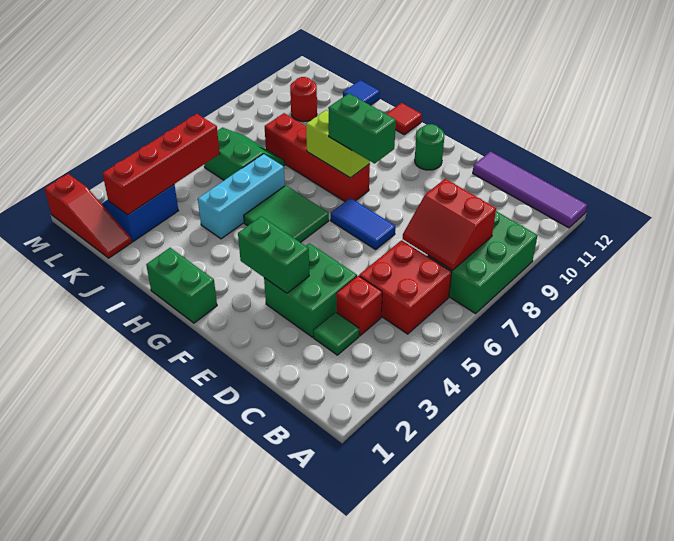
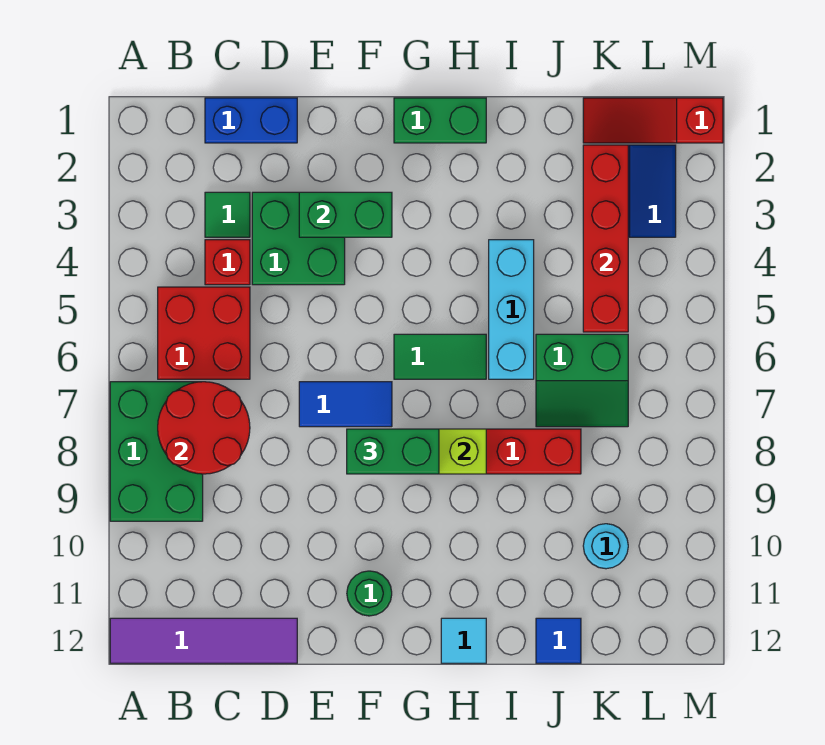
red 2x2 slope [403,179,496,270] -> red 2x2 round brick [158,382,250,474]
none -> blue 1x2 brick [205,98,297,143]
green 2x2 tile [244,185,329,243] -> green 1x2 tile [394,334,486,379]
red 1x1 tile [386,103,422,135] -> cyan 1x1 tile [441,618,486,663]
red 1x1 round brick [290,77,317,122] -> cyan 1x1 round brick [583,524,628,569]

